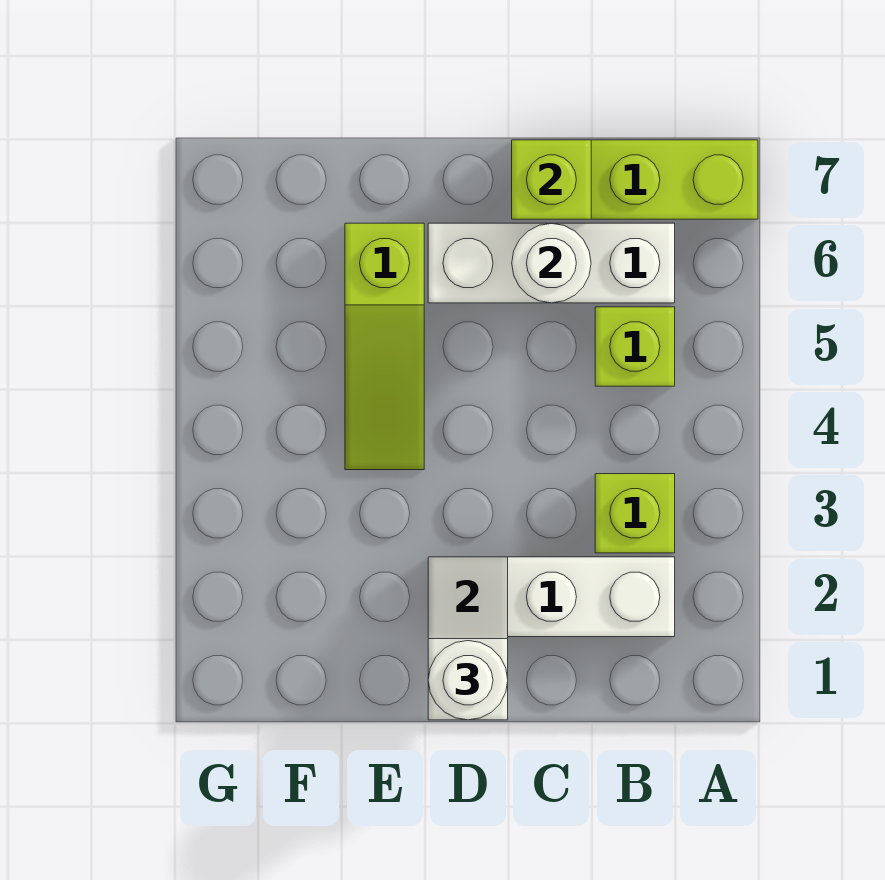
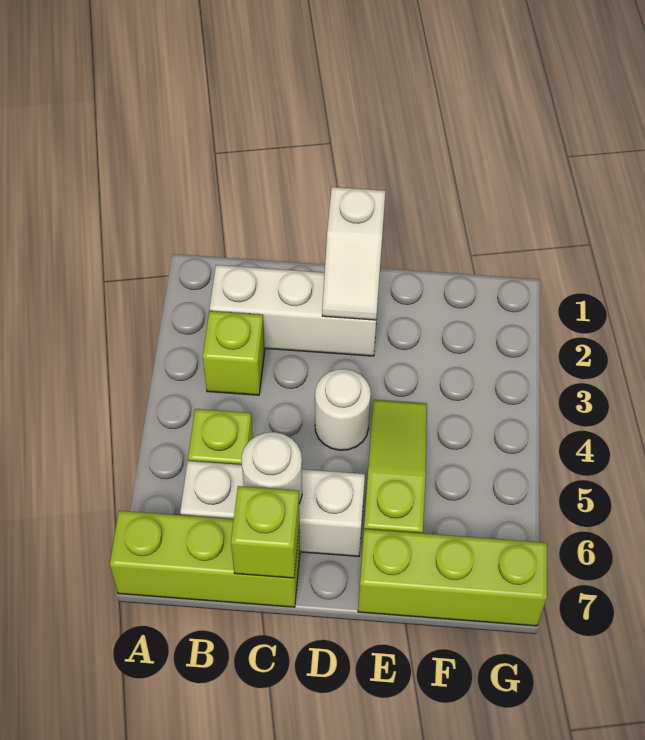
white 1x1 round brick [428,641,508,720] -> white 1x1 round brick moved to [315,369,371,450]
none -> lime 1x3 brick [358,529,547,626]

